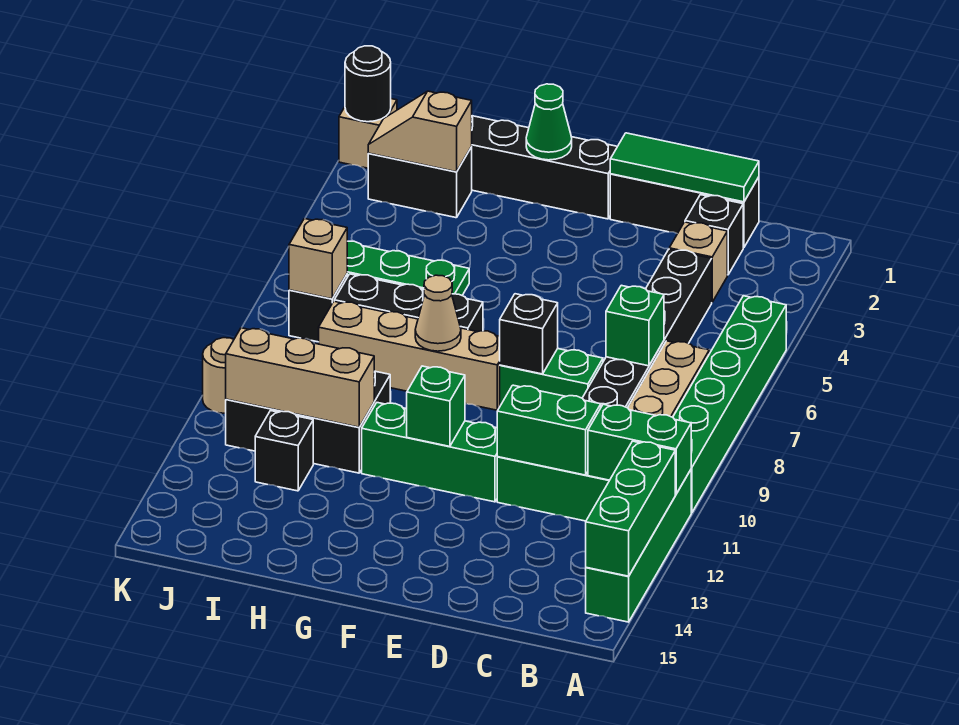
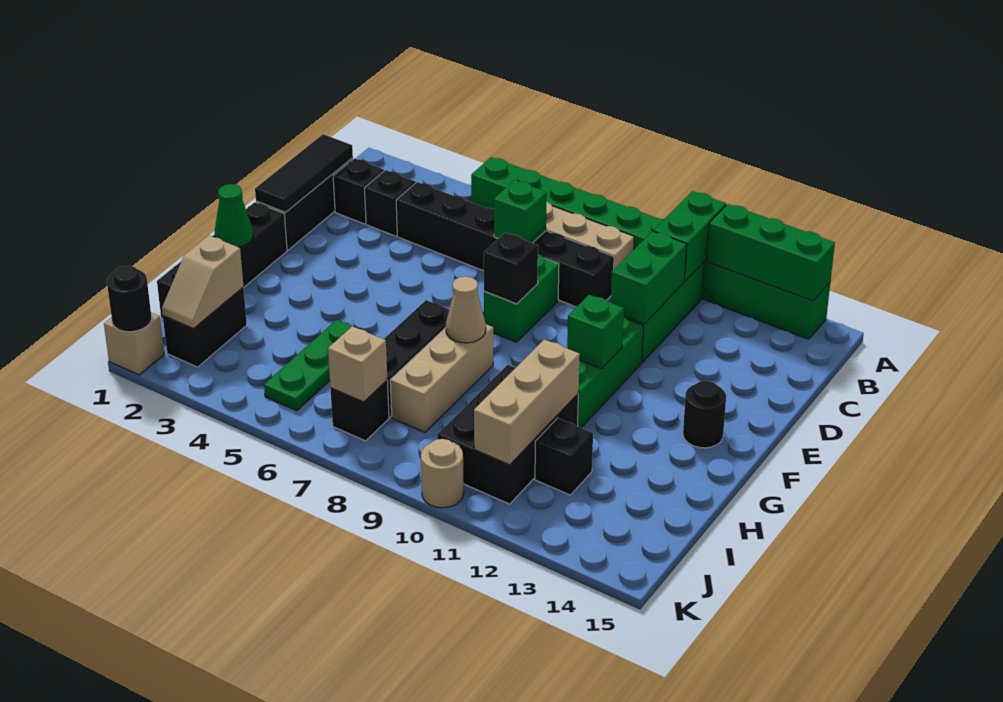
green 1x3 tile [610,133,759,202] -> black 1x3 tile [255,134,353,213]
tan 1x1 brick [669,222,727,302] -> black 1x1 brick [364,170,416,236]
tan 1x4 brick [319,301,500,410] -> tan 1x3 brick [390,324,493,432]
none -> black 1x1 round brick [683,381,726,448]

